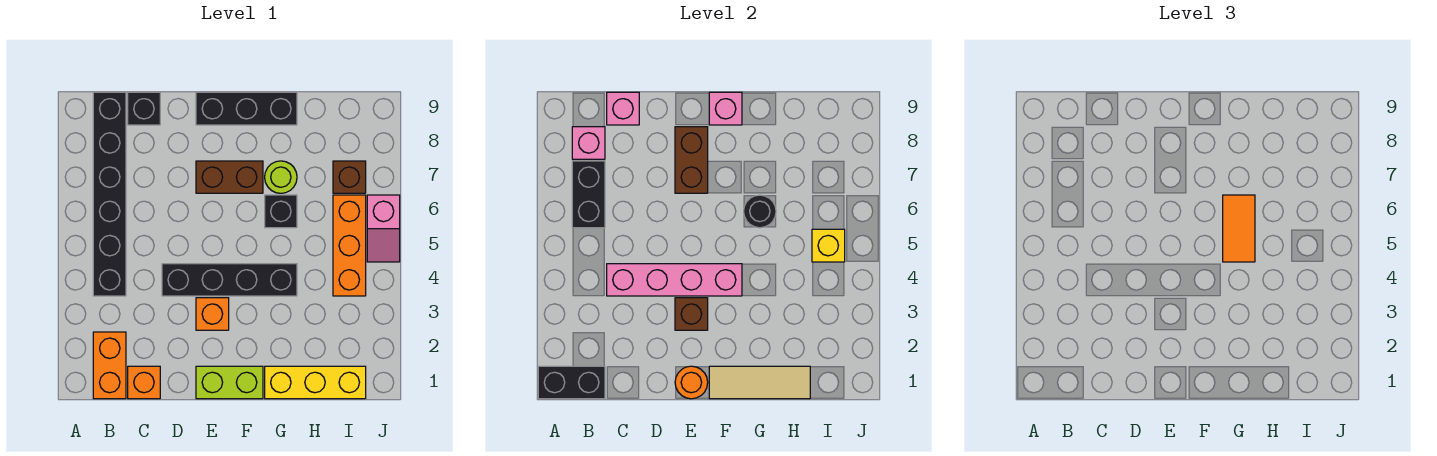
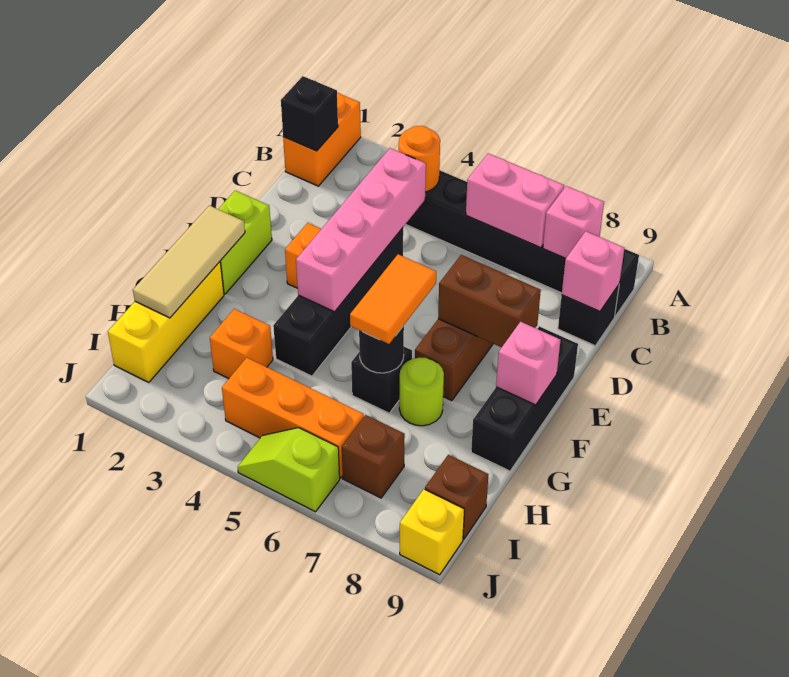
black 1x2 brick [538,366,605,399] -> black 1x1 brick [281,76,338,151]
orange 1x2 brick [93,332,126,399] -> orange 1x2 brick turned to [283,93,361,186]
black 1x2 brick [572,161,605,228] -> pink 1x2 brick [466,153,564,248]
orange 1x1 brick [128,366,160,399] -> orange 1x1 brick moved to [210,309,273,379]
orange 1x1 round brick [675,366,708,399] -> orange 1x1 round brick moved to [399,126,440,192]
brown 1x1 brick [675,298,708,330] -> brown 1x1 brick moved to [425,455,488,539]
orange 1x2 tile [1223,195,1255,262] -> orange 1x2 tile turned to [350,254,436,344]
yellow 1x1 brick [812,229,845,262] -> yellow 1x1 brick moved to [400,489,464,575]
pink 1x2 slope [367,195,400,262] -> lime 1x2 slope [238,428,340,512]

